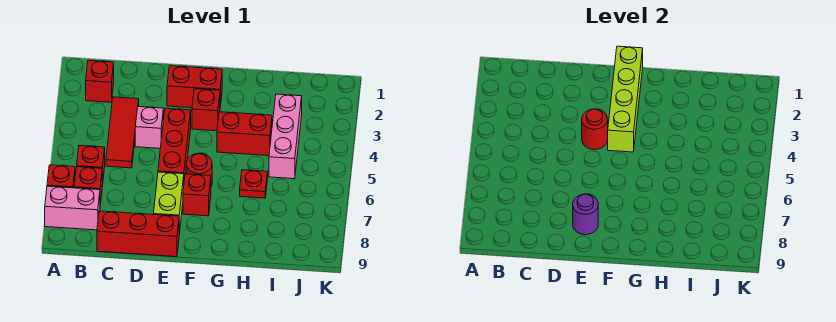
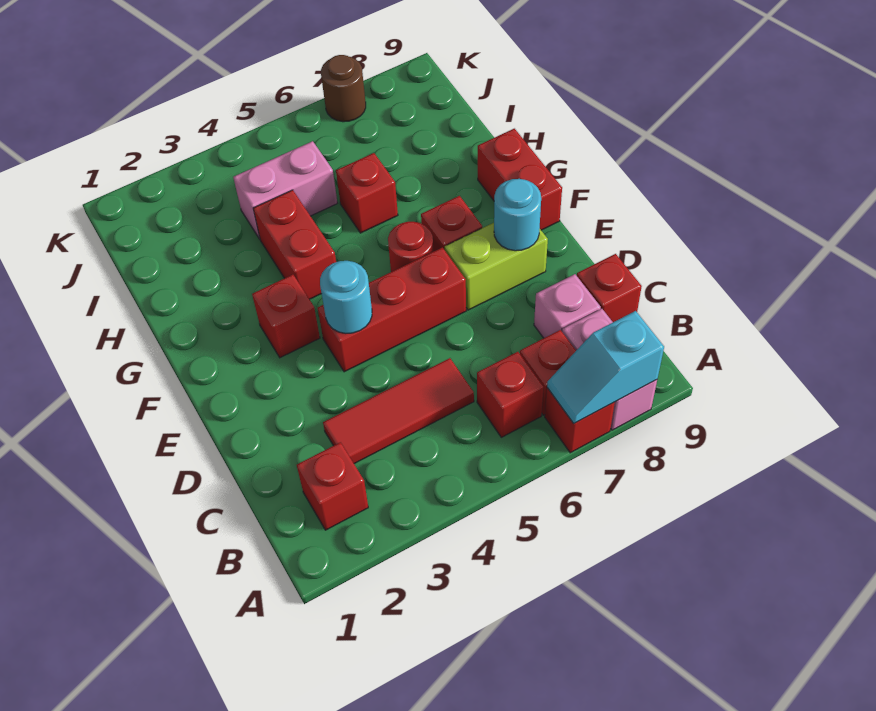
none -> cyan 1x2 slope [547,311,664,423]
red 1x3 brick [97,211,179,257] -> red 1x1 brick [577,254,642,322]
pink 1x1 brick [135,107,163,148] -> pink 1x1 brick moved to [534,274,601,338]
red 1x2 brick [167,66,222,108] -> red 1x2 brick moved to [478,129,562,230]
red 1x1 round brick [582,109,608,150] -> cyan 1x1 round brick [320,261,372,333]
purple 1x1 round brick [573,194,598,235] -> cyan 1x1 round brick [494,179,541,251]
lime 1x4 brick [608,46,643,152] -> none
red 1x1 plate [240,170,268,198] -> red 1x1 brick [336,153,398,233]
pink 1x3 brick [269,94,302,179] -> pink 1x2 brick [233,141,337,239]
none -> brown 1x1 round brick [321,55,366,122]

